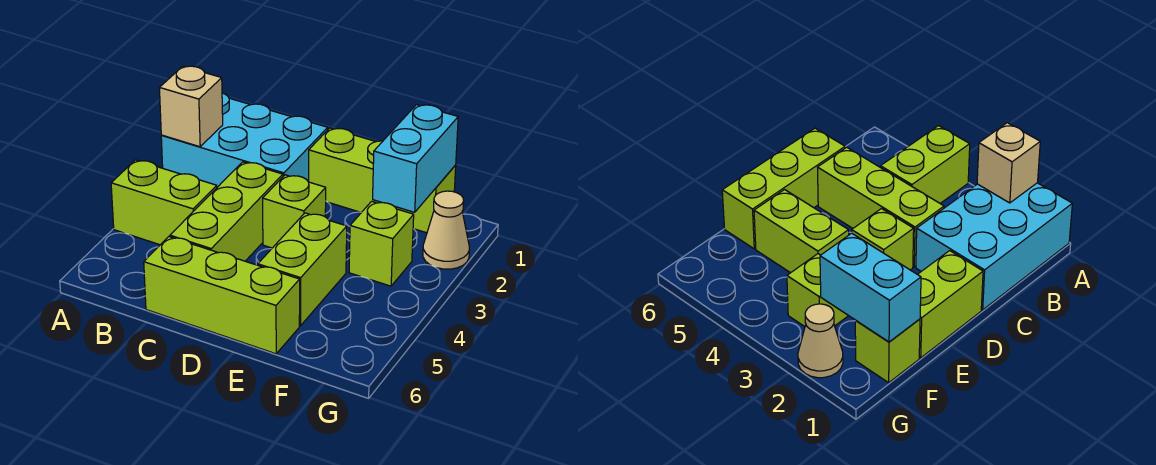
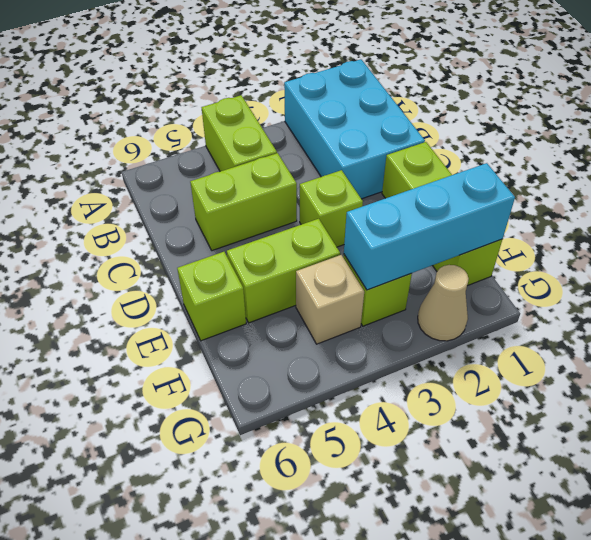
tan 1x1 brick [159,66,223,147] -> tan 1x1 brick moved to [296,255,364,344]
lime 1x3 brick [170,162,283,261] -> lime 1x2 brick [190,153,297,251]
lime 1x3 brick [144,237,300,354] -> lime 1x1 brick [177,252,246,341]
cyan 1x2 brick [373,105,458,212] -> cyan 1x3 brick [344,163,515,290]

